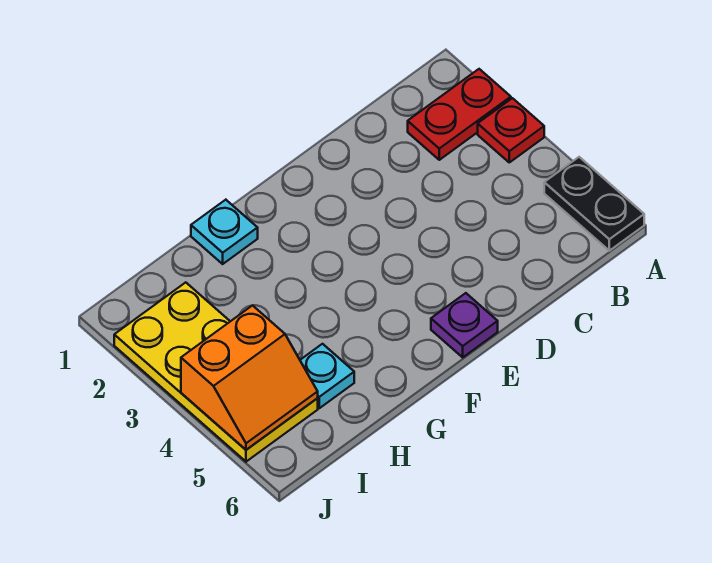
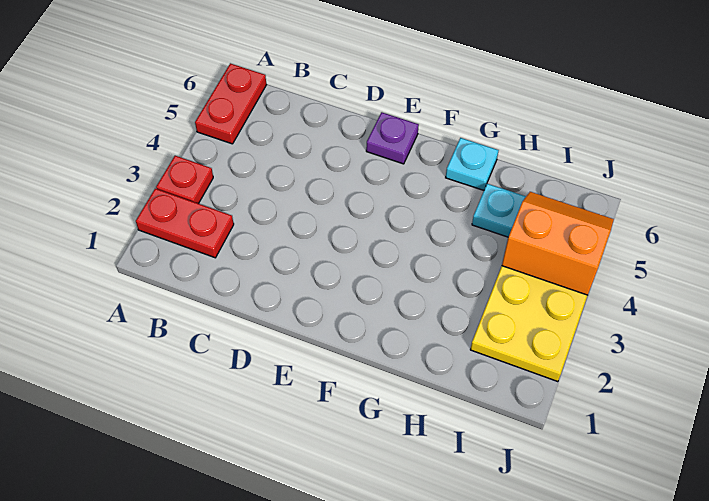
black 1x2 plate [544,157,644,251] -> red 1x2 plate [195,63,266,144]
cyan 1x1 plate [191,200,258,264] -> cyan 1x1 plate moved to [446,138,499,190]

